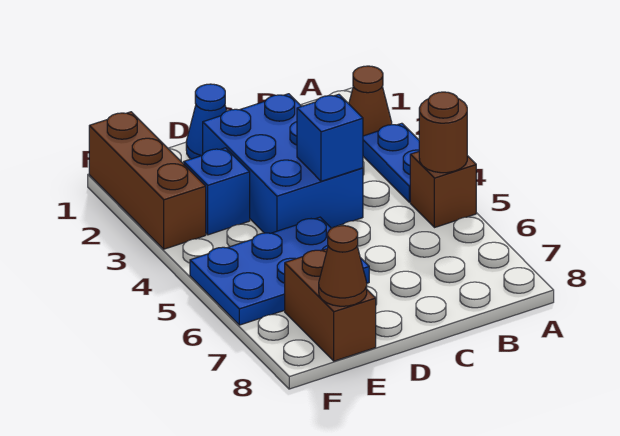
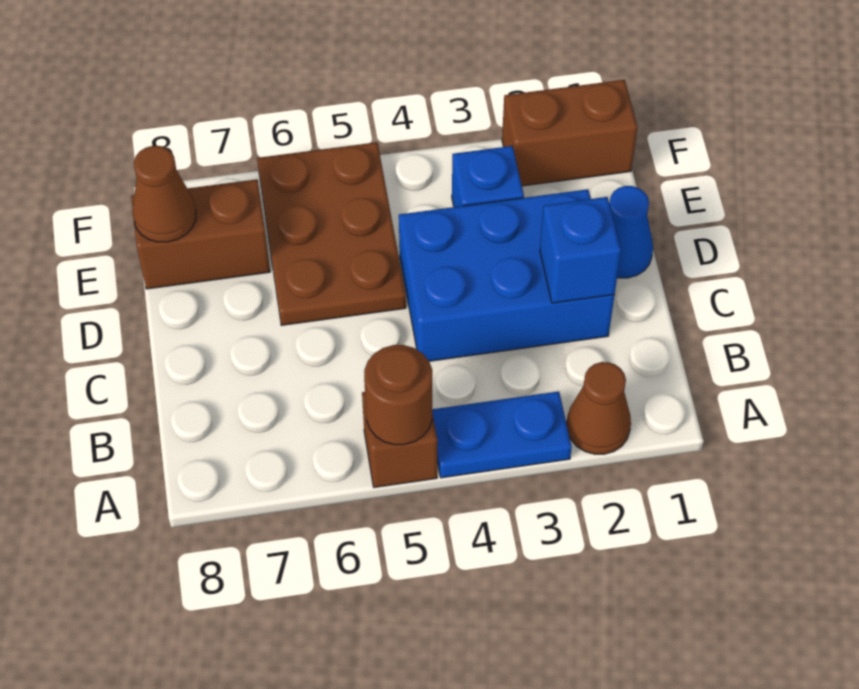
blue 1x1 brick [297,94,363,181] -> blue 1x1 brick moved to [540,197,621,303]
blue 2x3 plate [190,217,369,325] -> brown 2x3 plate [257,142,406,325]
brown 1x3 brick [89,112,206,249] -> brown 1x2 brick [502,80,637,186]

